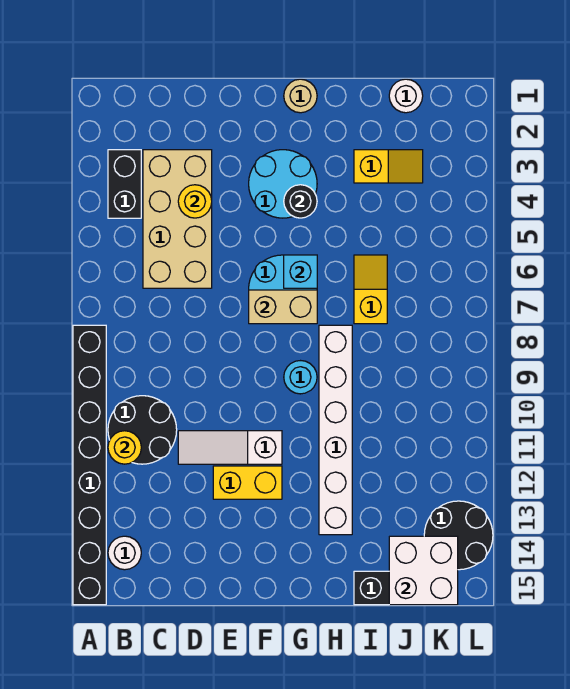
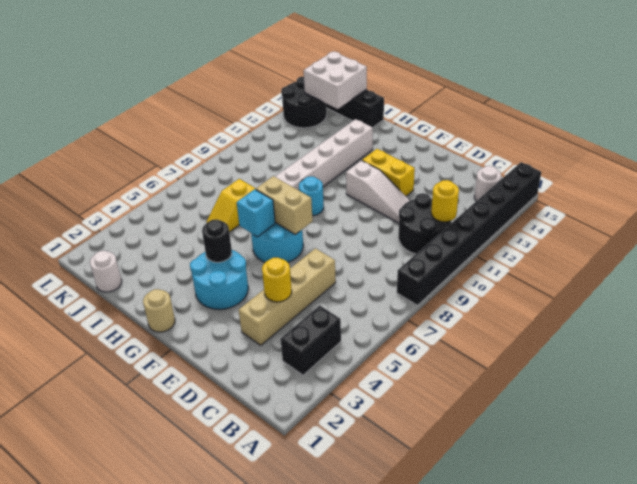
tan 2x4 brick [143,150,212,288] -> tan 1x4 brick [239,248,336,345]
yellow 1x2 slope [354,150,423,183] -> none

